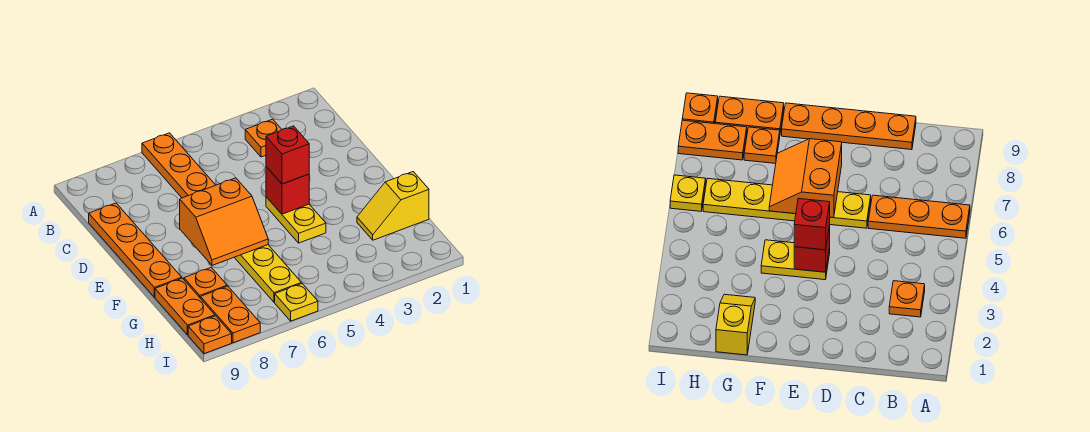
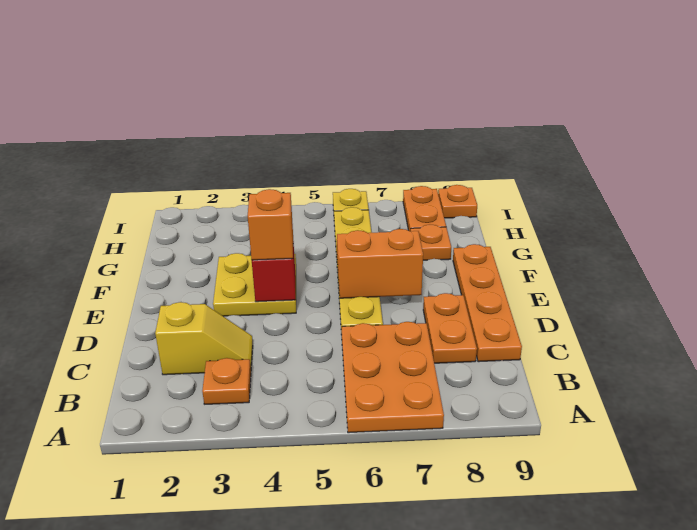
orange 1x3 plate [142,133,215,198] -> orange 2x3 plate [342,322,444,433]
yellow 1x2 plate [266,197,326,243] -> yellow 2x2 plate [213,253,296,316]
red 1x1 brick [266,126,309,184] -> orange 1x1 brick [248,189,293,260]
yellow 1x2 slope [357,172,429,240] -> yellow 1x2 slope moved to [155,302,253,375]
orange 1x2 plate [155,278,215,335] -> orange 1x2 plate moved to [423,293,477,363]

